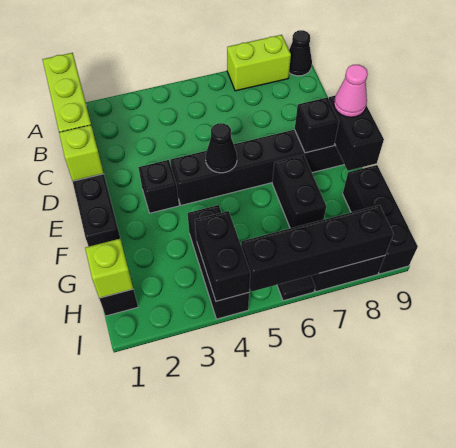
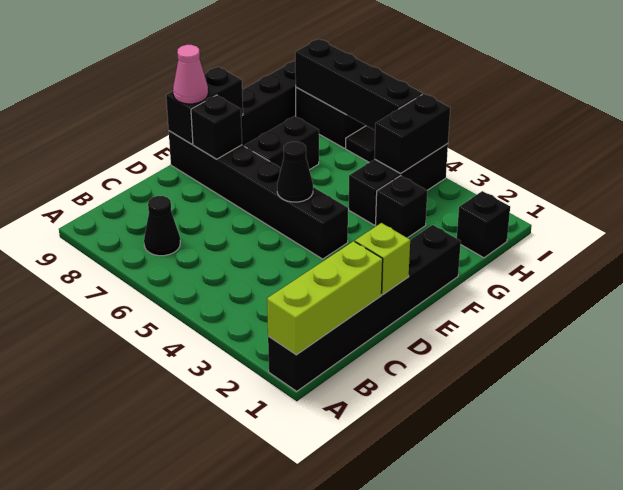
lime 1x2 brick [227,35,291,91] -> none
black 1x1 cone [289,30,312,76] -> black 1x1 cone moved to [144,196,180,256]
black 1x1 brick [138,160,179,213] -> black 1x1 brick moved to [376,176,427,238]
lime 1x1 brick [85,239,133,298] -> none

